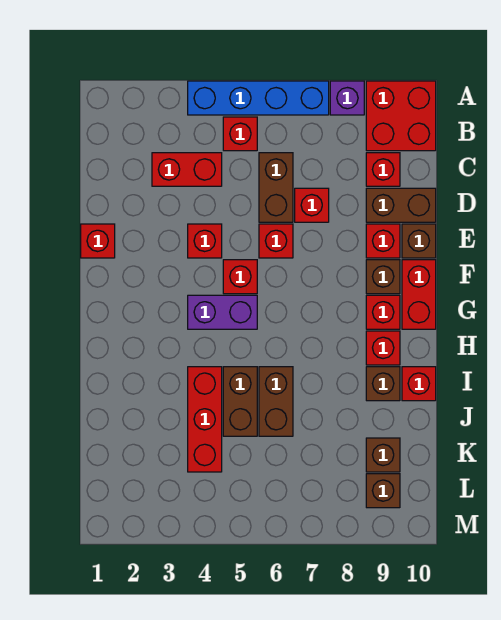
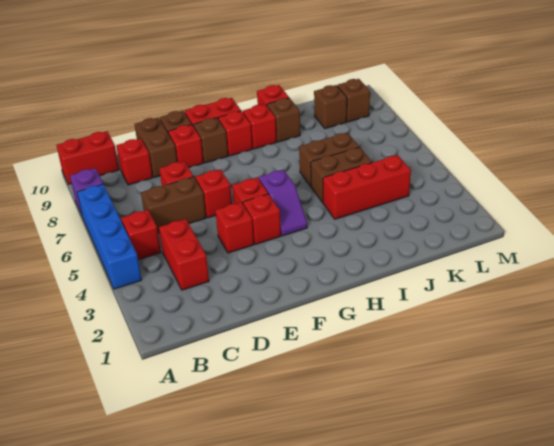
red 2x2 brick [366,81,436,151] -> red 1x2 brick [56,131,119,184]
red 1x1 brick [81,224,115,258] -> red 1x1 brick moved to [243,194,281,244]
purple 1x2 brick [188,295,257,329] -> purple 1x2 slope [259,170,307,236]

